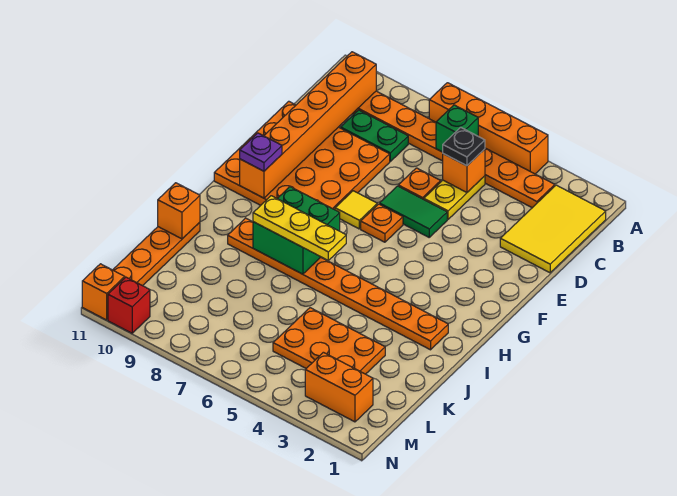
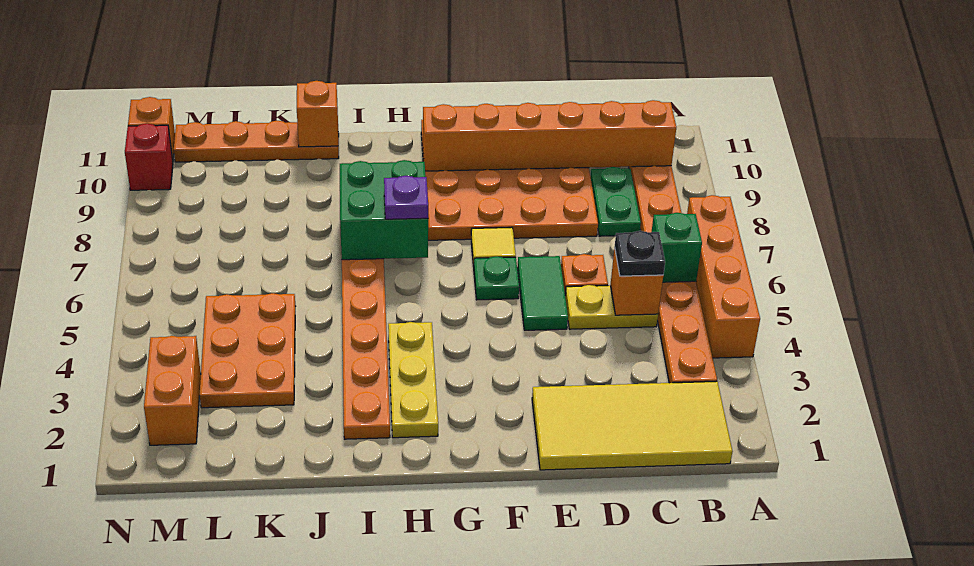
yellow 2x3 tile [500,185,606,273] -> yellow 2x4 tile [532,381,733,470]
orange 1x1 plate [361,204,403,242] -> green 1x1 plate [474,256,519,300]
purple 1x1 plate [240,133,282,171] -> purple 1x1 plate moved to [384,176,428,219]
yellow 1x3 plate [253,196,346,260] -> yellow 1x3 plate moved to [388,322,438,438]

